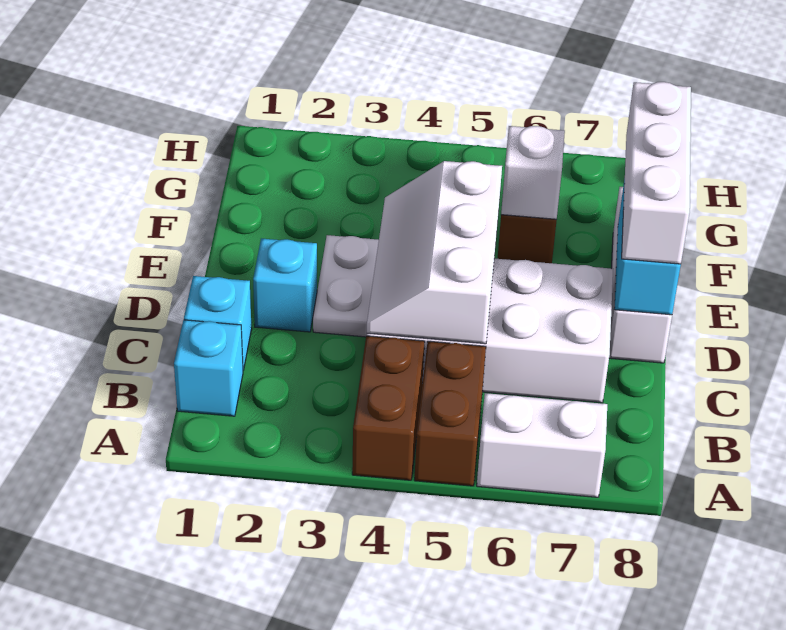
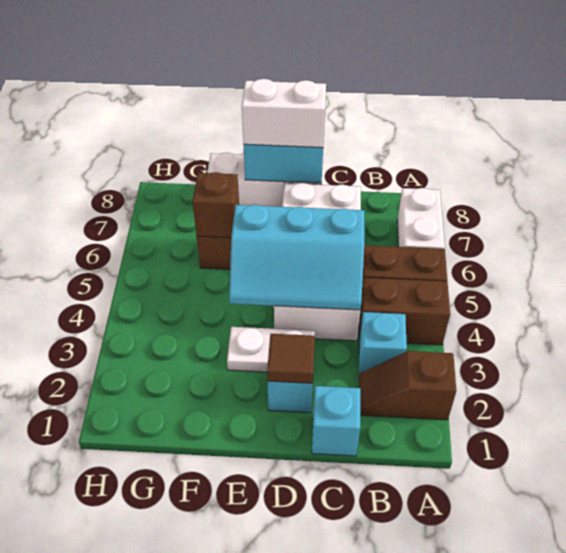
none -> brown 1x2 slope [359,351,456,420]
cyan 1x1 brick [174,320,243,416] -> cyan 1x1 brick moved to [359,312,407,374]
white 2x3 slope [367,161,502,344] -> cyan 2x3 slope [229,205,364,310]
none -> brown 1x1 tile [267,334,315,383]
white 1x3 brick [622,82,691,264] -> white 1x2 brick [242,79,326,148]
white 1x1 brick [501,126,565,219] -> brown 1x1 brick [193,172,239,238]

